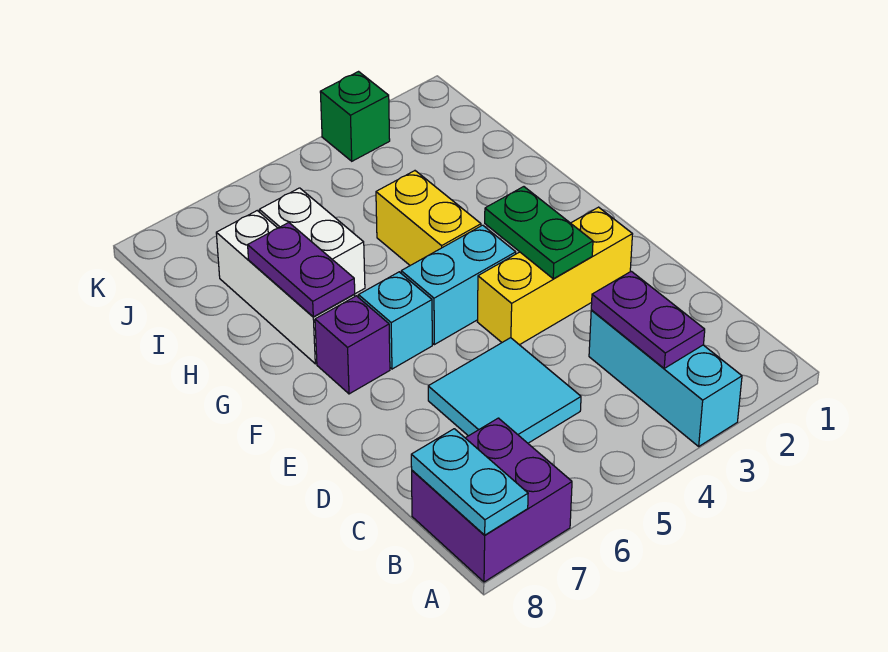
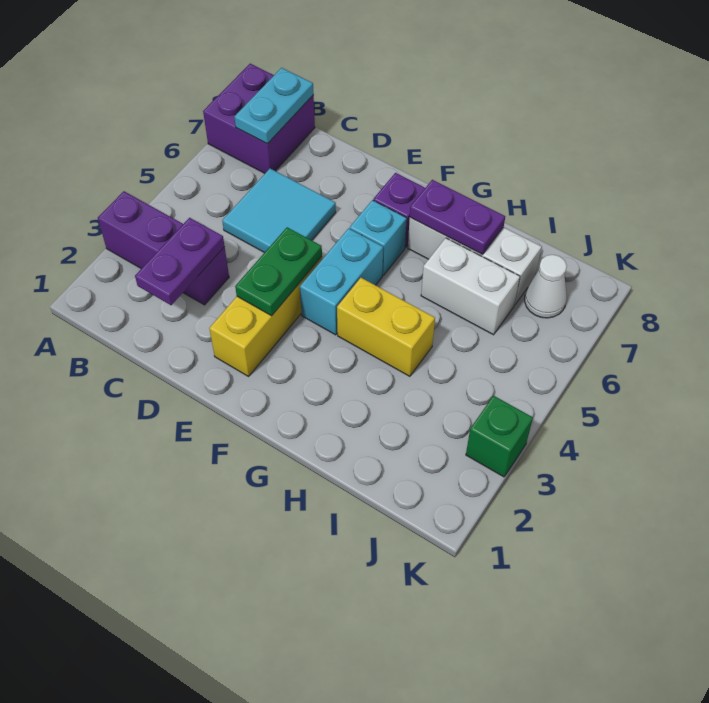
cyan 1x3 brick [589,310,742,446] -> purple 1x3 brick [98,191,229,305]
cyan 1x2 plate [411,429,528,535] -> cyan 1x2 plate turned to [235,68,314,144]
purple 1x2 plate [591,271,705,368] -> purple 1x2 plate turned to [135,218,225,305]
green 1x2 plate [485,187,593,279] -> green 1x2 plate turned to [235,227,322,316]
none -> white 1x1 cone [525,255,567,318]

